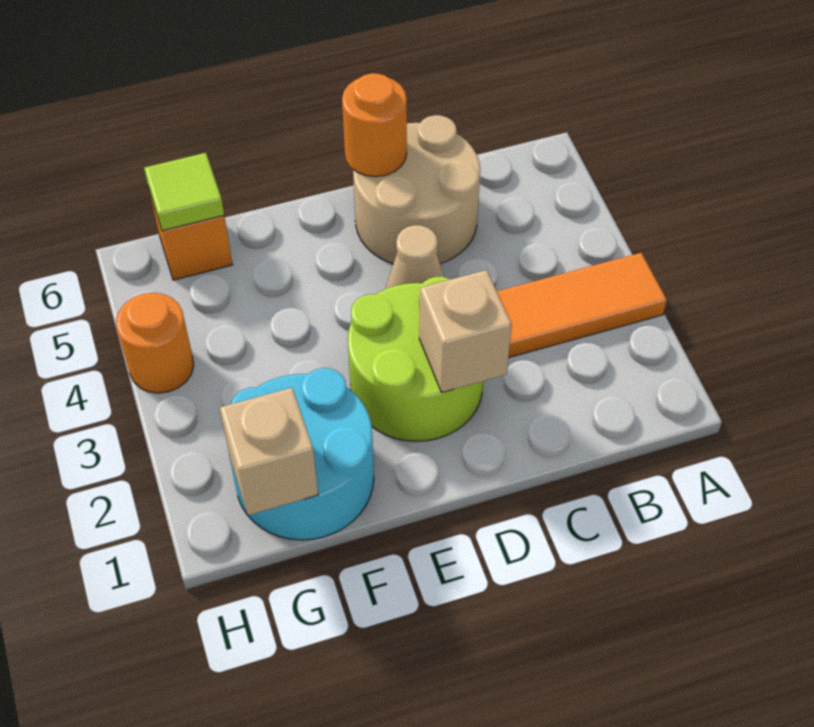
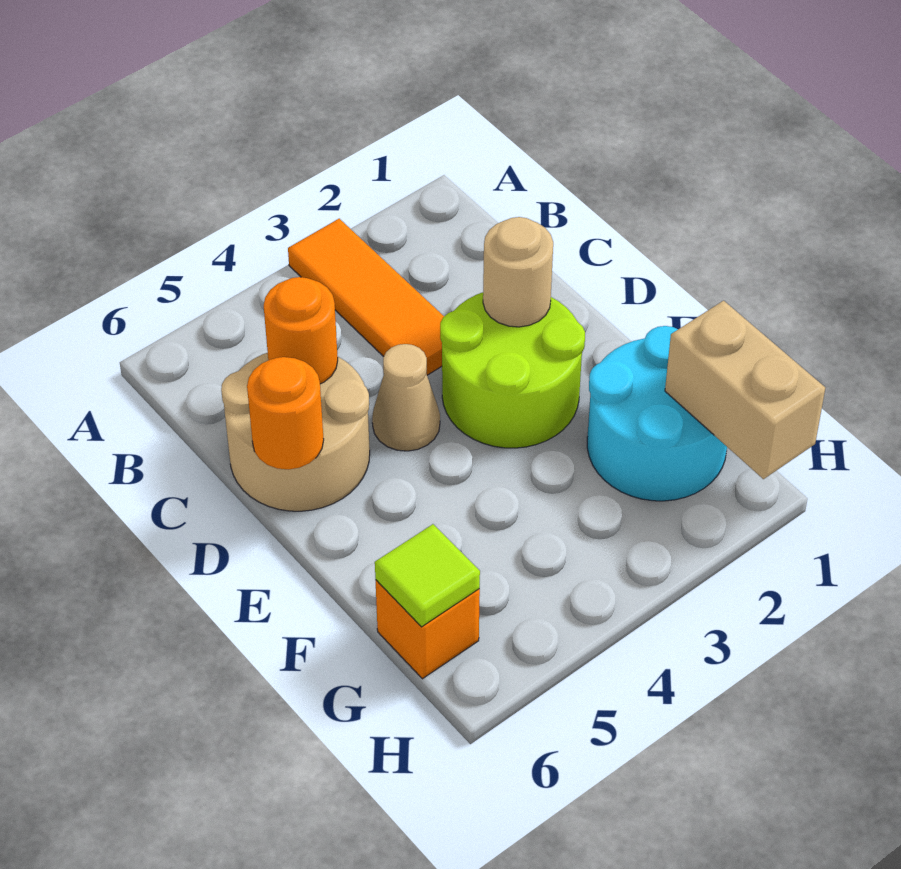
tan 1x1 brick [419,270,512,393] -> tan 1x1 round brick [483,217,553,327]
tan 1x1 brick [220,388,318,515] -> tan 1x2 brick [665,301,825,479]
orange 1x1 round brick [116,293,194,393] -> orange 1x1 round brick moved to [264,277,338,384]

